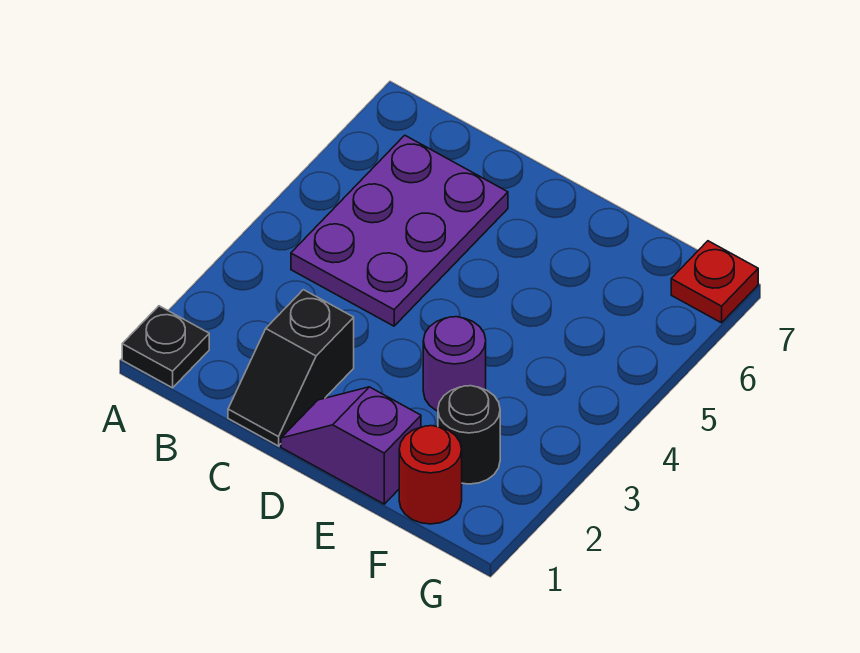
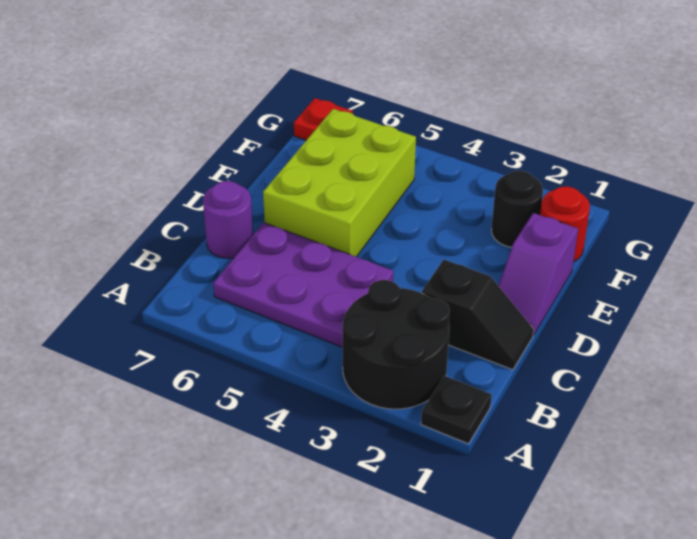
none -> black 2x2 round brick [343,280,450,409]
none -> lime 2x3 brick [263,109,416,257]
purple 1x1 round brick [423,317,486,411] -> purple 1x1 round brick moved to [203,181,253,258]

